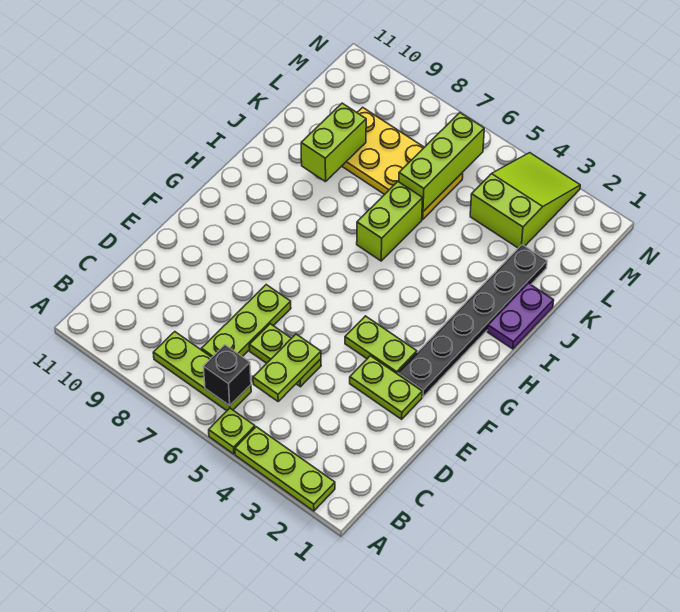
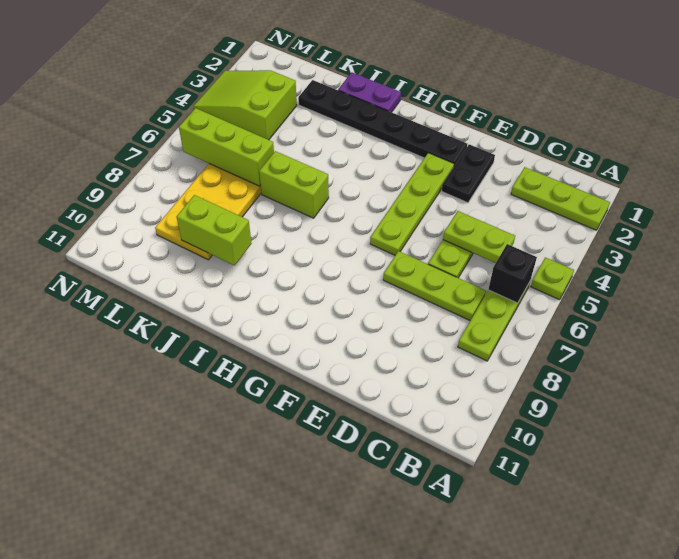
lime 1x3 plate [235,427,335,511] -> lime 1x3 plate turned to [511,167,610,230]
lime 1x2 plate [350,356,422,419] -> black 1x2 plate [442,144,495,203]
lime 1x2 plate [345,316,417,374] -> lime 1x4 plate [370,153,454,255]

